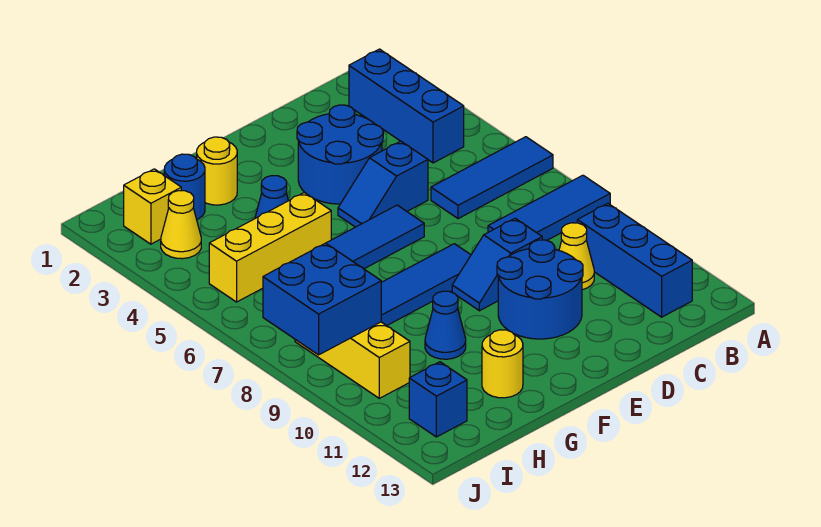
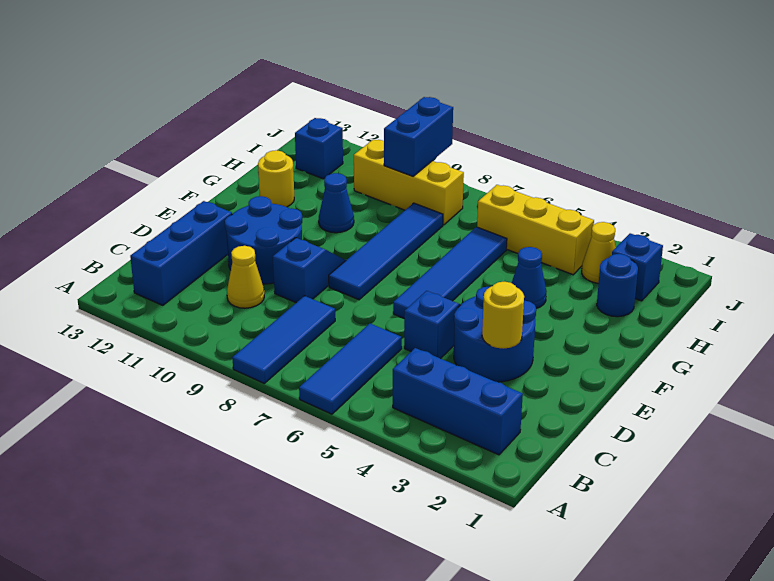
blue 1x3 brick [577,203,692,317] -> blue 1x3 brick turned to [130,201,232,305]
yellow 1x1 round brick [197,137,237,205] -> yellow 1x1 round brick moved to [482,282,524,349]
yellow 1x3 brick [209,193,331,302] -> yellow 1x3 brick turned to [477,185,594,275]
yellow 1x1 brick [124,169,181,244] -> blue 1x1 brick [612,233,663,301]
blue 2x2 brick [263,243,381,355] -> blue 1x2 brick [384,97,453,176]

